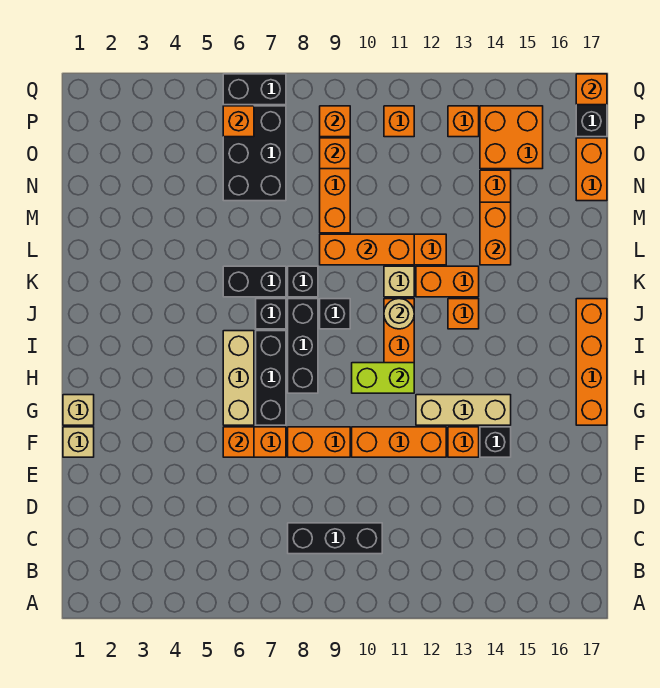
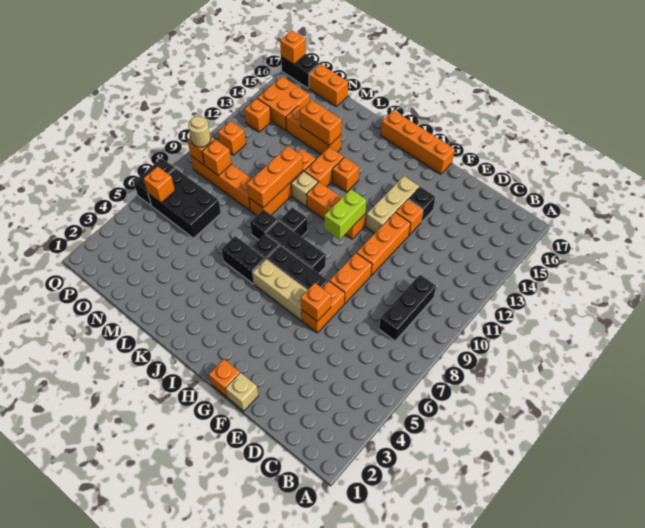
tan 1x1 brick [63,395,94,425] -> orange 1x1 brick [209,359,240,397]
tan 1x1 round brick [384,299,414,329] -> tan 1x1 round brick moved to [188,116,211,147]
black 1x2 brick [223,266,286,297] -> black 1x2 brick turned to [222,236,266,284]

